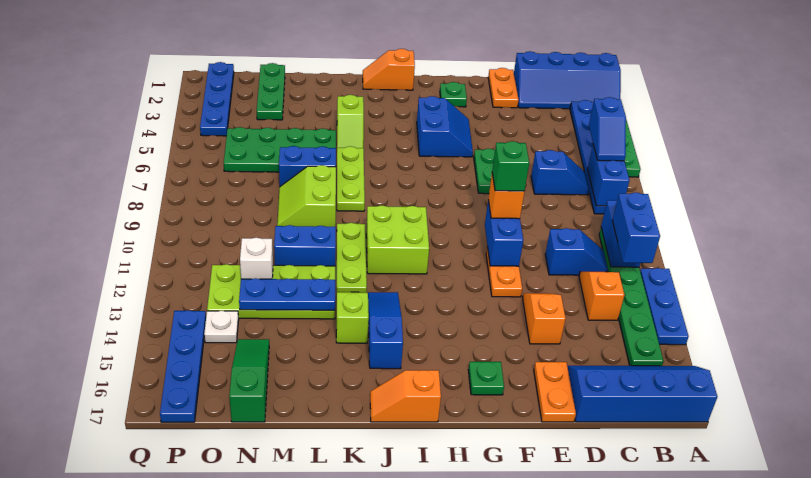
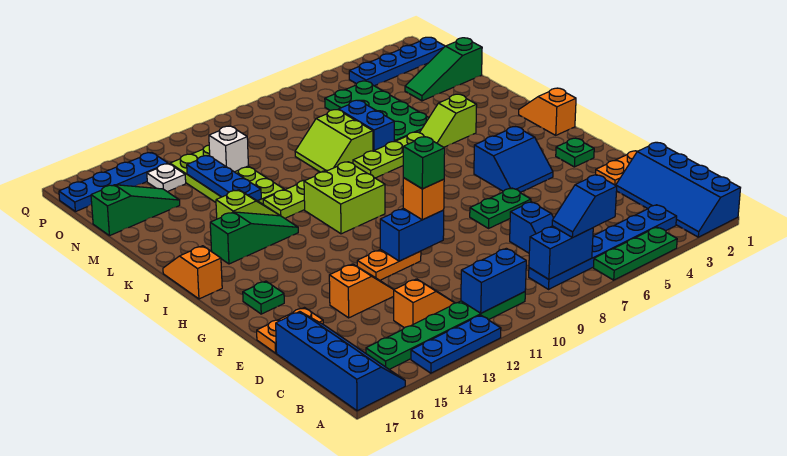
blue 1x2 brick [612,193,660,263] -> none
blue 1x2 slope [545,228,608,275] -> none
blue 1x3 slope [368,292,403,369] -> green 1x3 slope [210,212,298,264]
lime 2x2 slope [277,165,336,227] -> lime 2x2 slope turned to [295,110,373,172]
blue 1x2 brick [274,225,336,266] -> none
green 1x3 plate [257,63,285,120] -> green 1x3 slope [405,38,482,101]

